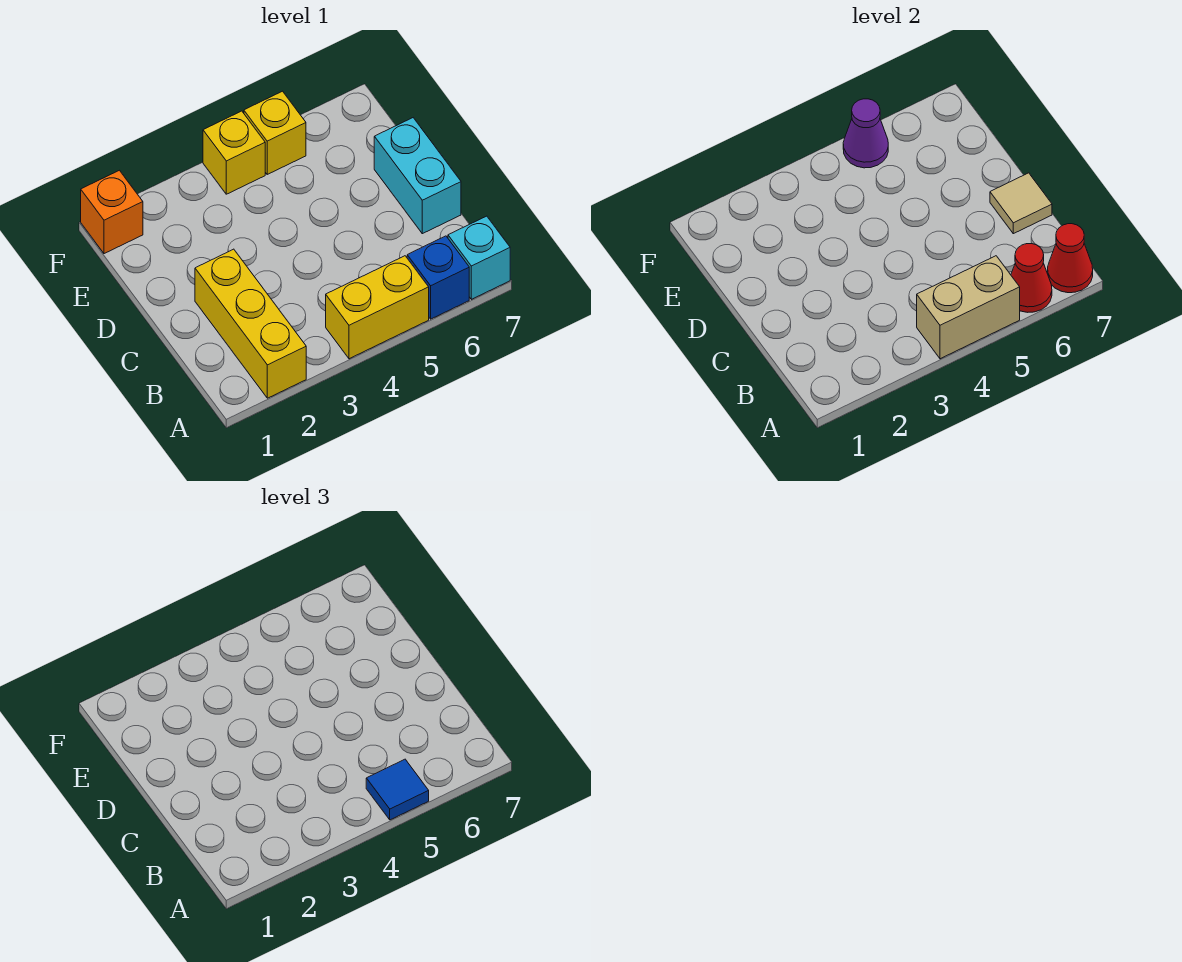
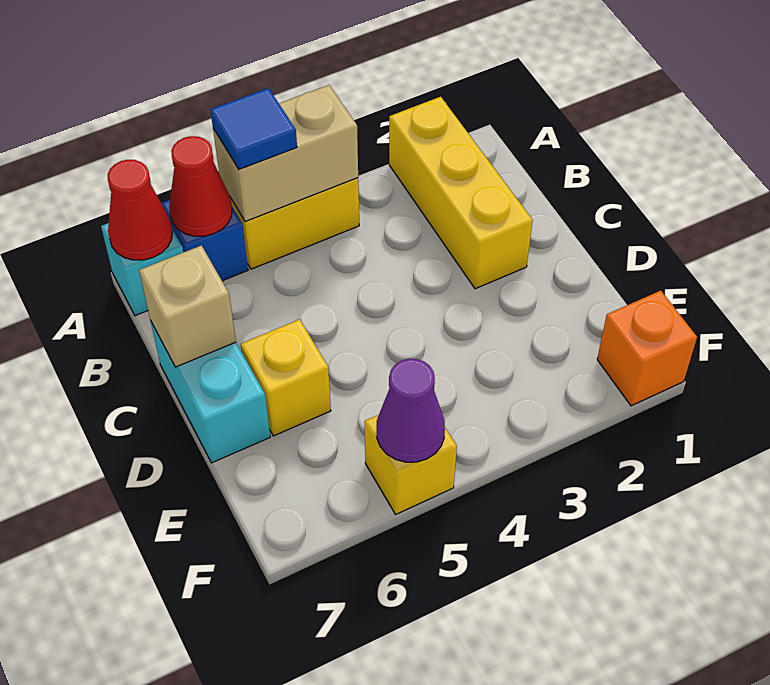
tan 1x1 tile [990,173,1052,234] -> tan 1x1 brick [139,246,236,367]
yellow 1x1 brick [203,111,265,194] -> yellow 1x1 brick moved to [241,319,331,436]

